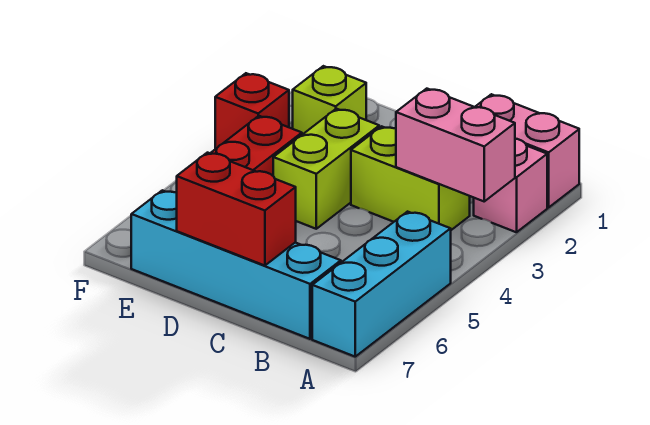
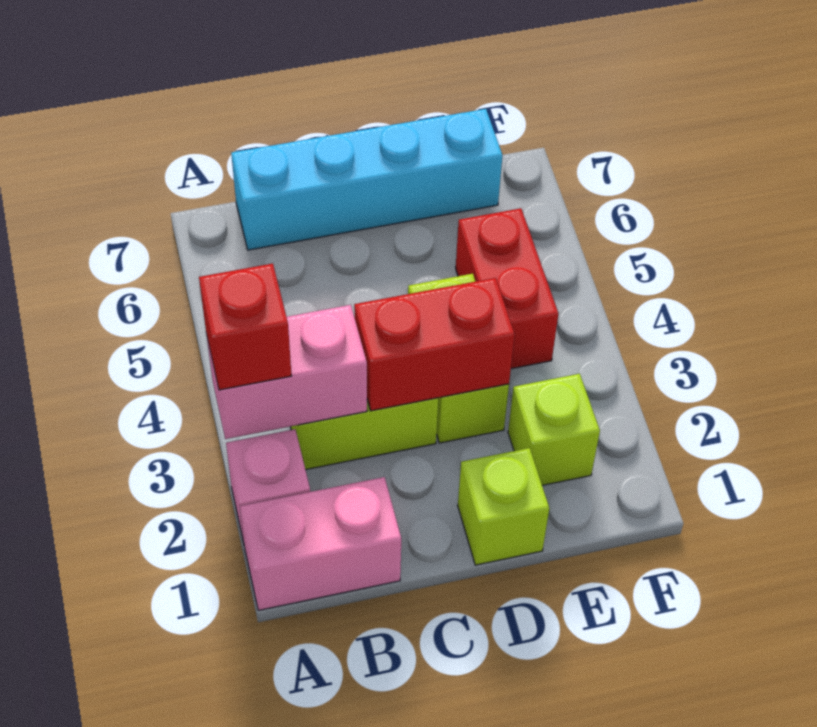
cyan 1x3 brick [312,212,451,357] -> none
red 1x2 brick [177,153,296,266] -> red 1x2 brick moved to [354,278,515,411]
none -> lime 1x1 brick [458,448,549,565]
red 1x1 brick [215,73,289,149] -> red 1x1 brick moved to [199,264,291,390]

